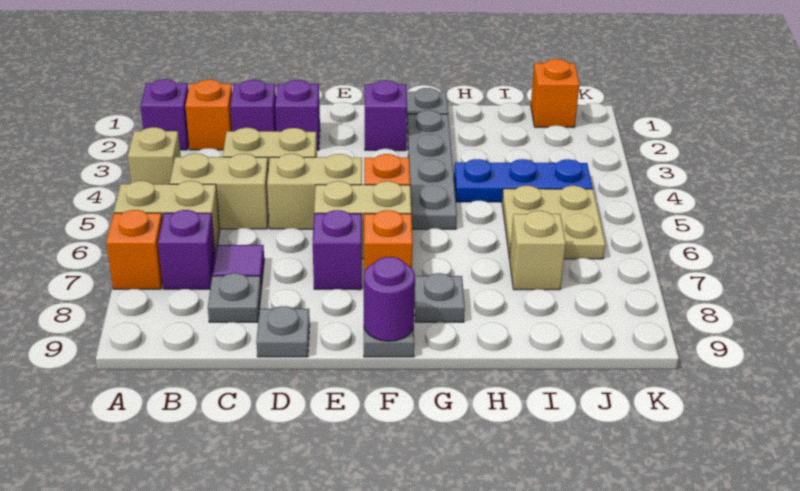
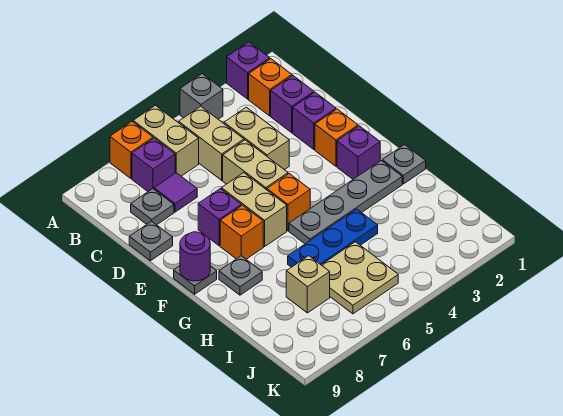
tan 1x1 brick [128,127,181,184] -> grey 1x1 brick [180,74,223,119]
blue 1x3 plate [454,159,593,202] -> blue 1x3 plate turned to [288,209,378,267]
orange 1x1 brick [531,59,579,128] -> orange 1x1 brick moved to [315,109,358,166]

